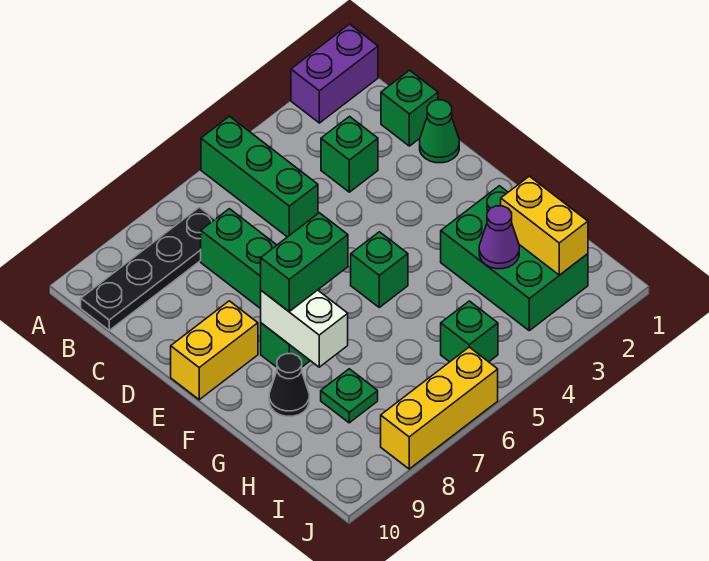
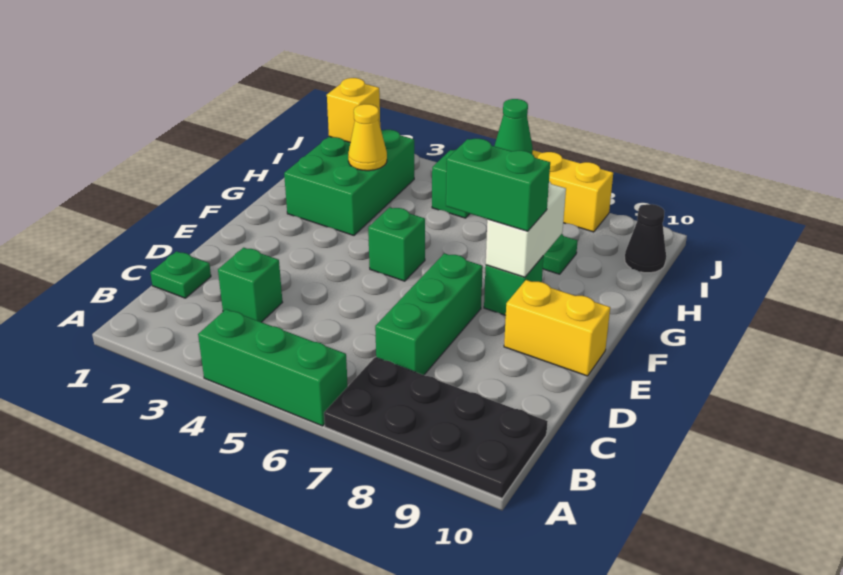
purple 1x2 brick [291,24,378,123] -> none
green 1x3 brick [201,116,318,237] -> green 1x3 brick turned to [198,309,348,426]
black 1x4 plate [81,207,215,330] -> black 2x4 plate [324,357,548,498]
green 1x1 brick [381,70,438,146] -> green 1x1 plate [150,251,211,298]
green 1x1 cone [420,100,459,163] -> green 1x1 cone moved to [495,99,533,154]
black 1x1 cone [269,354,309,416] -> black 1x1 cone moved to [625,204,666,273]
yellow 1x2 brick [501,176,588,275] -> yellow 1x1 brick [327,78,380,143]
purple 1x1 cone [479,206,519,269] -> yellow 1x1 cone [348,104,387,171]

